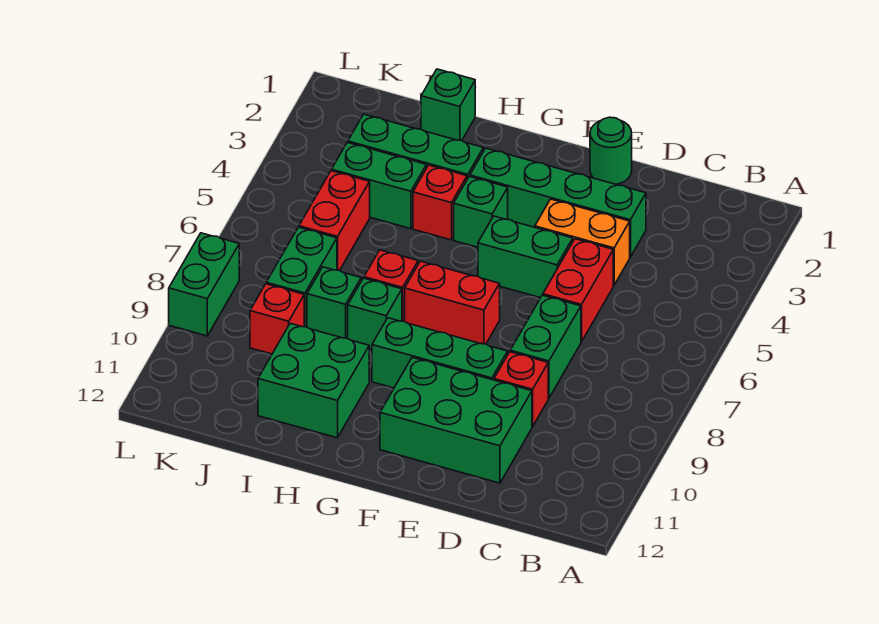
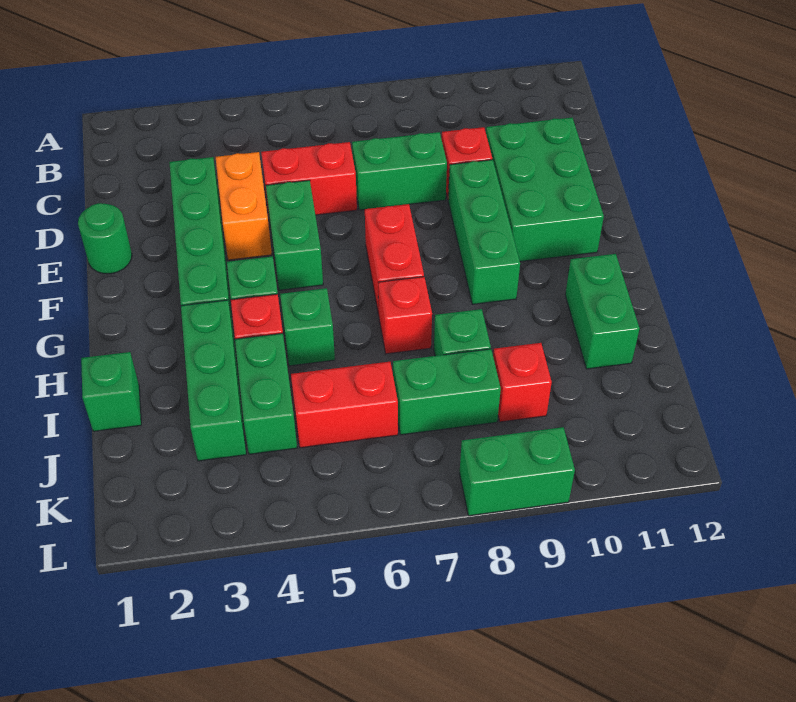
green 1x1 brick [348,278,402,349] -> green 1x1 brick moved to [280,288,335,366]
green 2x2 brick [258,323,369,438] -> green 1x2 brick [565,254,640,369]

